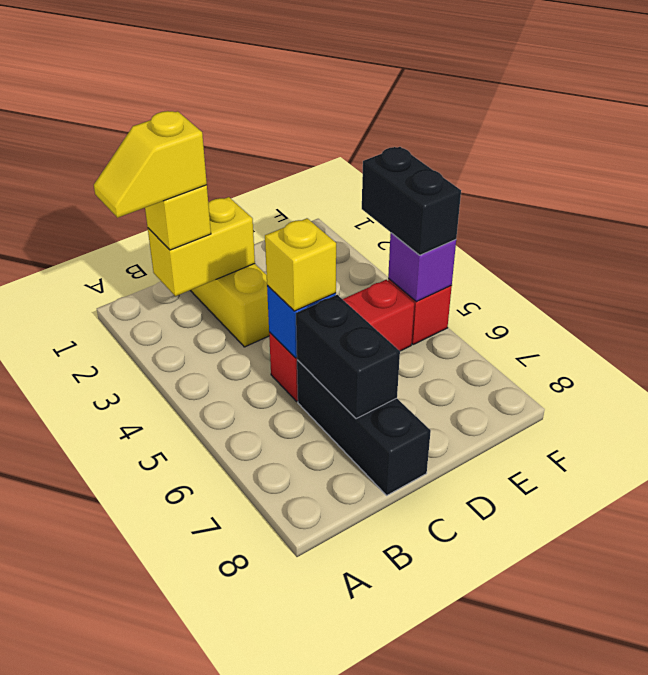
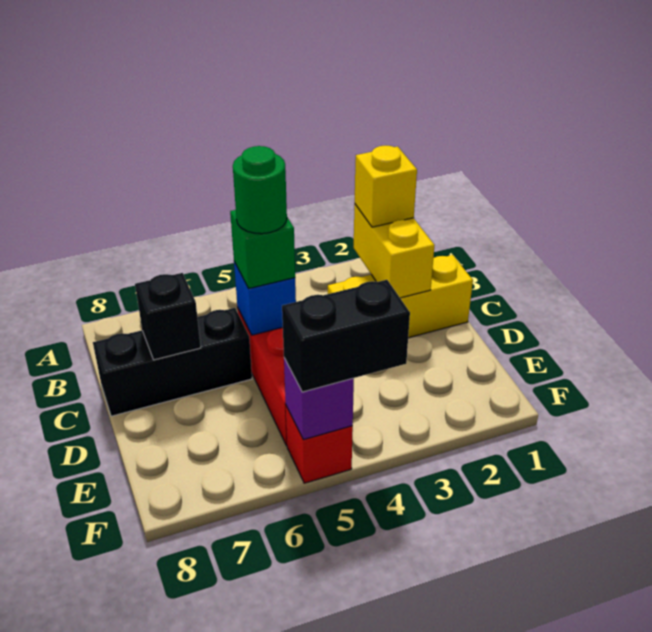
yellow 1x2 slope [94,111,207,218] -> none
yellow 1x1 brick [265,218,336,311] -> green 1x1 brick [230,210,295,288]
none -> green 1x1 round brick [233,146,287,234]
black 1x2 brick [296,295,400,419] -> black 1x1 brick [135,273,201,360]

